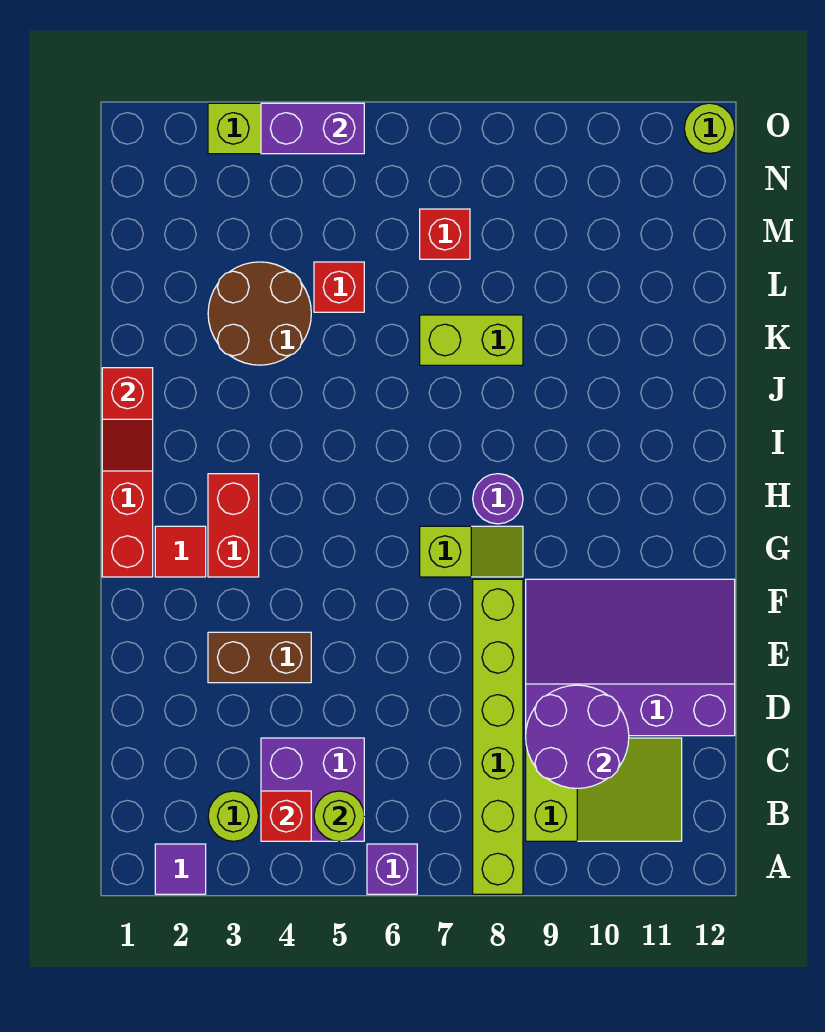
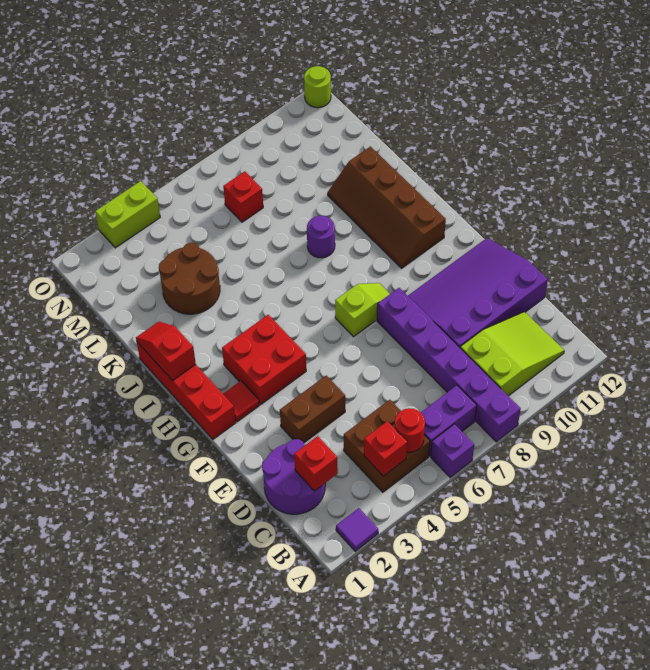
lime 1x6 brick [473,579,523,894] -> purple 1x6 brick [377,288,521,442]
lime 1x1 round brick [208,791,258,841] -> none
purple 2x2 brick [261,738,364,841] -> brown 2x2 brick [344,400,430,492]
lime 1x1 round brick [314,791,364,841] -> red 1x1 round brick [395,408,425,452]
purple 2x2 round brick [526,685,629,788] -> purple 2x2 round brick moved to [262,439,325,514]
red 1x2 brick [208,474,259,577] -> red 2x2 brick [222,315,306,404]
purple 1x1 round brick [473,474,523,524] -> purple 1x1 round brick moved to [307,216,335,258]
none -> brown 2x4 slope [328,146,446,268]
red 1x2 slope [102,368,153,471] -> red 1x2 slope turned to [136,322,196,381]
lime 1x2 brick [420,315,523,365] -> none
red 1x1 brick [314,262,364,312] -> red 1x1 brick moved to [294,436,338,491]
purple 1x2 brick [261,103,364,154] -> purple 1x2 brick moved to [421,385,477,456]

